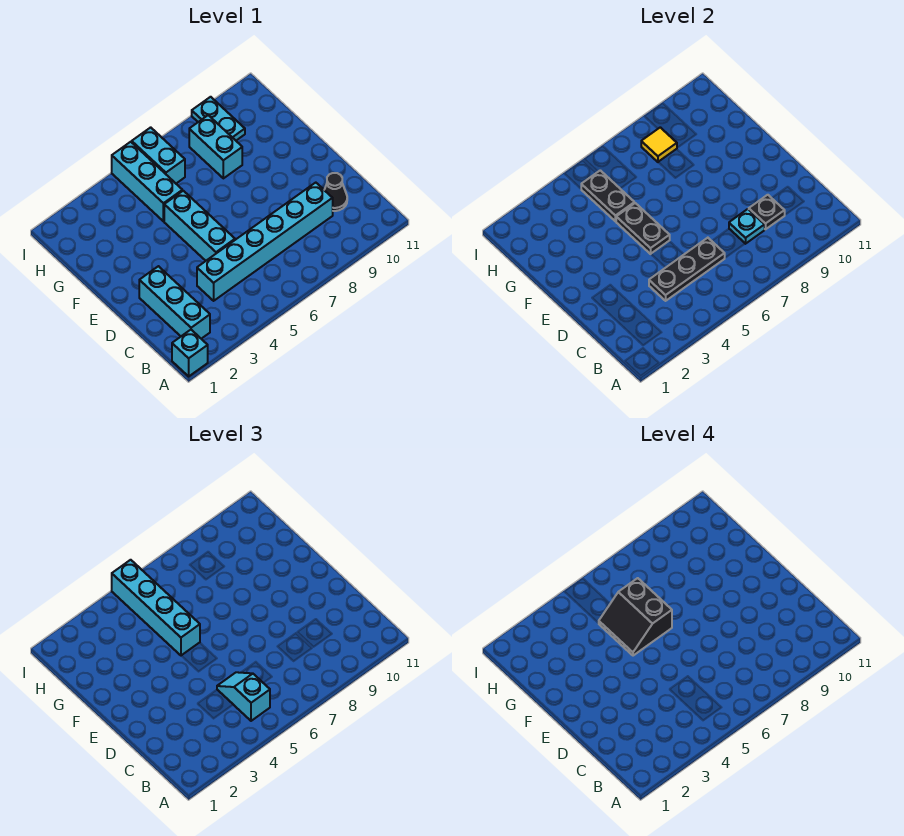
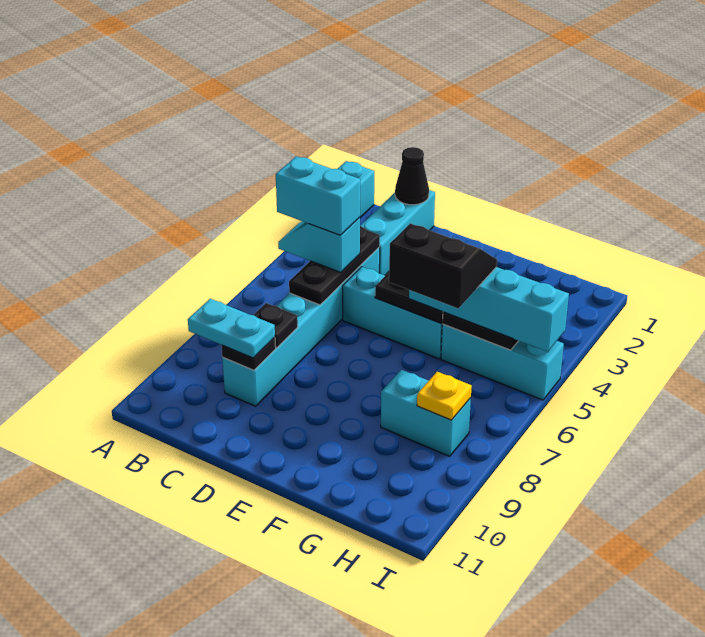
cyan 1x3 brick [139,266,210,339] -> cyan 1x3 brick turned to [360,190,435,275]
cyan 1x2 slope [217,672,270,721] -> cyan 1x2 slope turned to [278,217,360,272]
cyan 1x1 plate [729,209,765,244] -> black 1x1 plate [254,303,298,348]
black 1x1 cone [325,173,347,211] -> black 1x1 cone moved to [395,147,429,205]
cyan 1x2 brick [132,127,185,183] -> cyan 1x2 brick moved to [276,156,360,235]
yellow 1x1 tile [641,127,677,162] -> yellow 1x1 plate [417,372,472,420]
cyan 1x2 plate [192,97,245,140] -> cyan 1x2 plate moved to [188,299,275,358]

